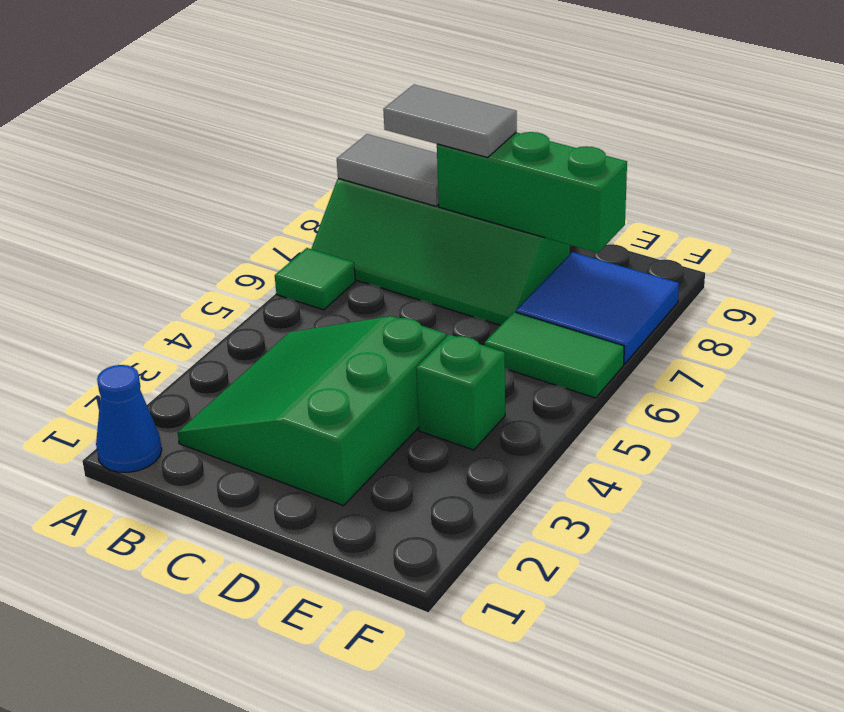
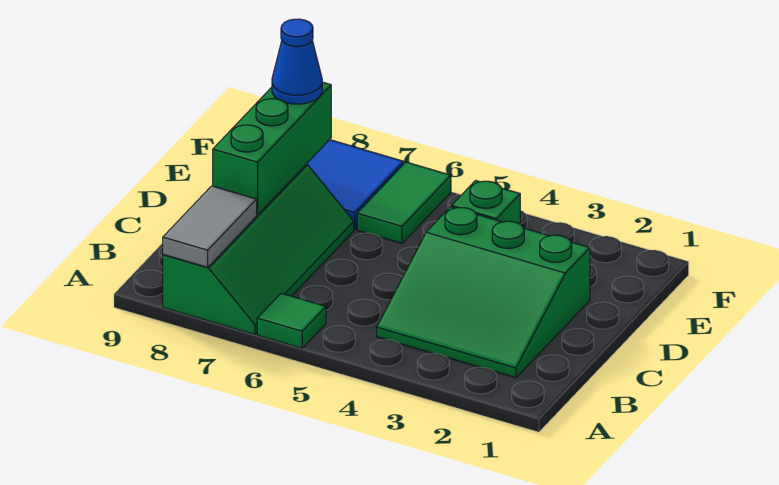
blue 1x1 cone [96,365,162,472] -> blue 1x1 cone moved to [272,19,322,104]
grey 1x2 tile [383,85,517,157] -> none

